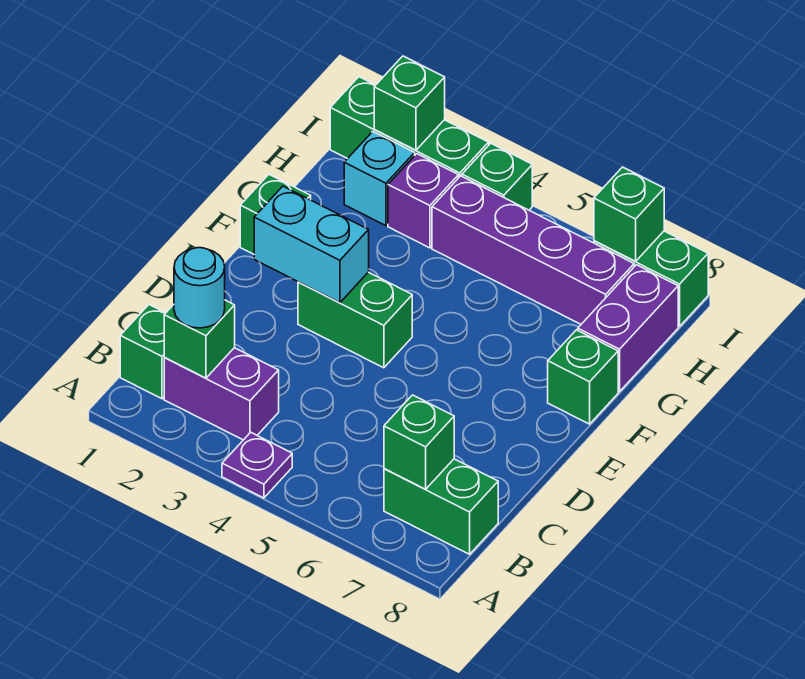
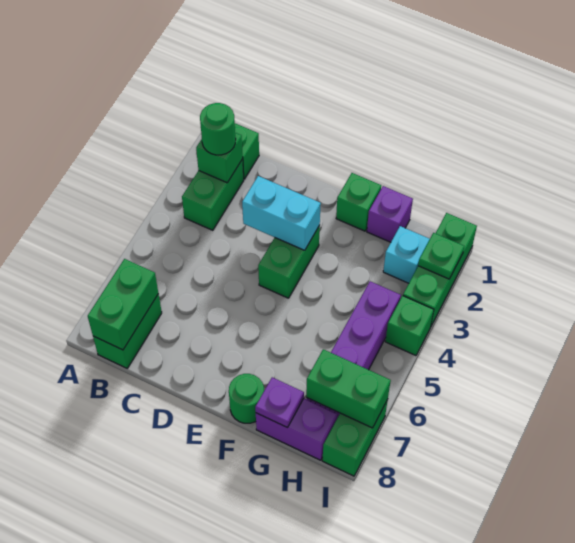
purple 1x1 plate [222,432,292,498] -> purple 1x1 plate moved to [255,377,304,428]
purple 1x2 brick [164,348,279,440] -> green 1x2 brick [182,159,244,230]
cyan 1x1 round brick [174,248,225,328] -> green 1x1 round brick [200,103,236,155]
green 1x1 brick [384,395,454,489] -> green 1x2 brick [88,259,158,350]
cyan 1x2 brick [254,186,369,303] -> cyan 1x2 brick turned to [242,176,321,250]
green 1x1 brick [548,330,618,424] -> green 1x1 round brick [229,374,264,423]
purple 1x1 brick [388,154,459,248] -> purple 1x1 brick moved to [367,186,413,242]
green 1x1 brick [374,56,445,150] -> green 1x1 plate [418,233,464,279]
green 1x1 brick [594,167,664,261] -> green 1x2 brick [306,349,391,428]

